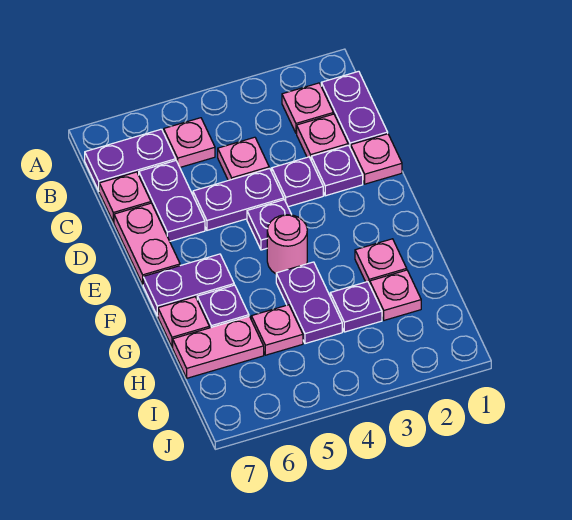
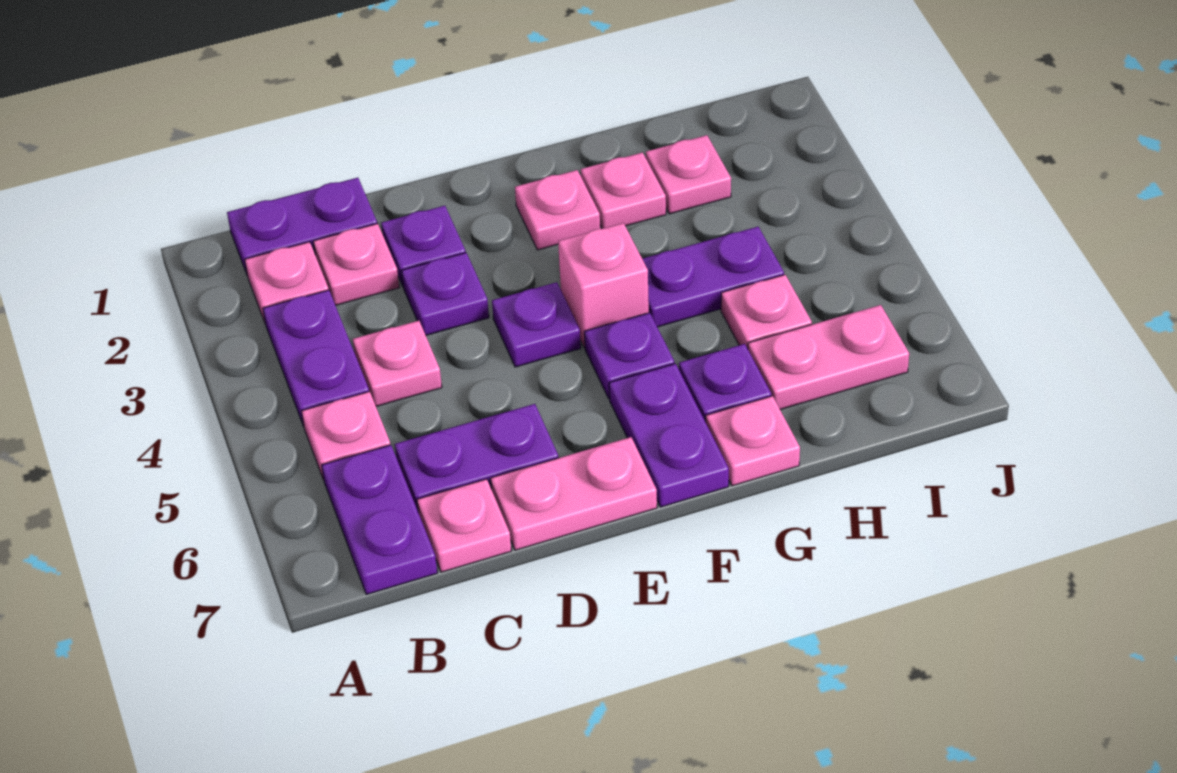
pink 1x1 plate [351,134,402,184] -> pink 1x1 plate moved to [515,170,600,250]
purple 1x2 plate [193,168,284,230] -> purple 1x2 plate moved to [263,290,369,427]
pink 1x1 round brick [267,215,307,274] -> pink 1x1 brick [558,223,649,348]
purple 1x1 plate [330,282,382,332] -> purple 1x1 plate moved to [584,313,674,399]
pink 1x2 plate [173,316,264,378] -> pink 1x2 plate turned to [748,305,909,409]

